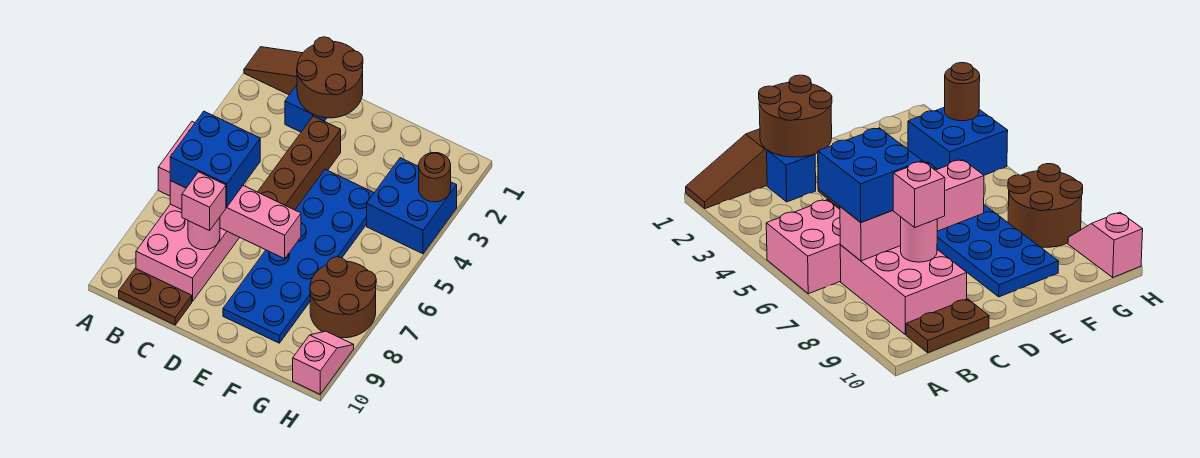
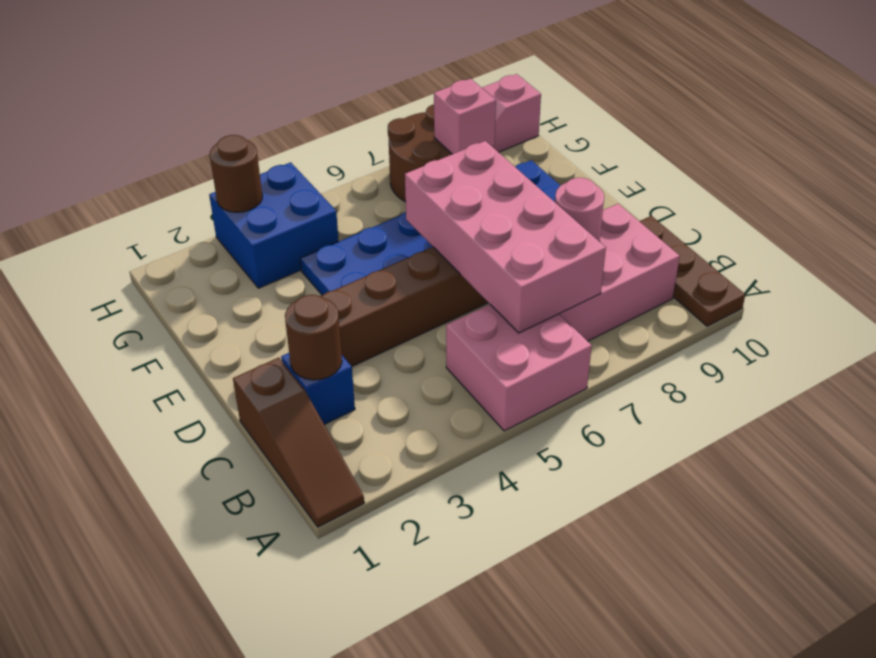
blue 2x2 brick [170,111,260,207] -> none
pink 1x4 brick [170,181,301,259] -> pink 2x4 brick [405,141,606,333]
brown 1x2 plate [119,268,192,325] -> brown 1x3 plate [640,216,745,326]
brown 2x2 round brick [297,37,363,118] -> brown 1x1 round brick [285,295,342,380]
pink 1x1 brick [182,172,226,231] -> pink 1x1 brick moved to [434,79,496,154]

